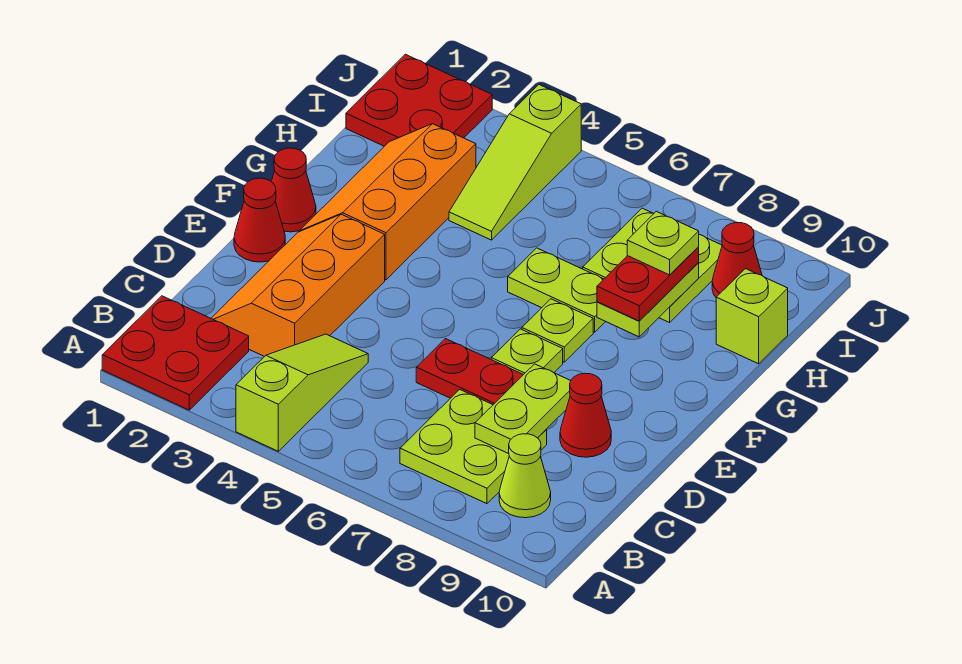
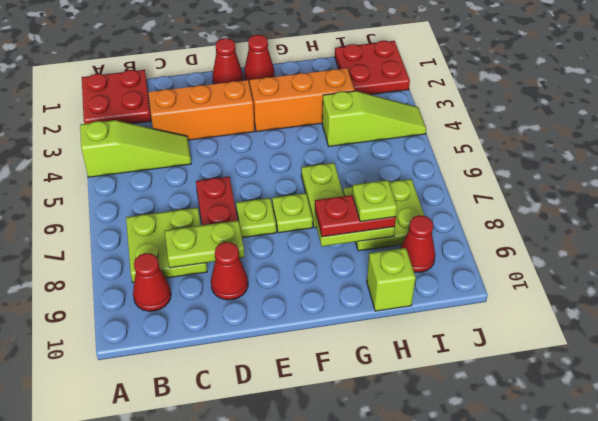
lime 1x1 cone [499,434,551,518] -> red 1x1 cone [133,253,171,311]
lime 1x3 slope [449,85,581,240] -> lime 1x3 slope turned to [322,91,426,146]

